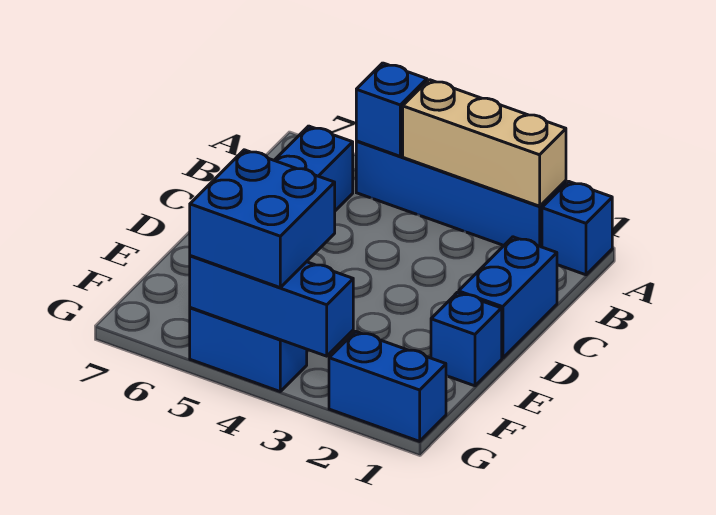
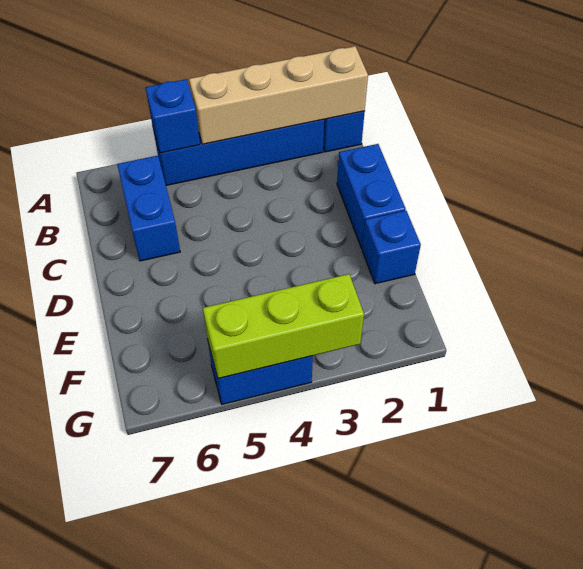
tan 1x3 brick [403,80,566,206] -> tan 1x4 brick [189,46,368,144]
blue 2x2 brick [190,150,335,287] -> none
blue 1x2 brick [329,331,446,441] -> none
blue 1x3 brick [190,256,353,356] -> lime 1x3 brick [203,274,364,379]

